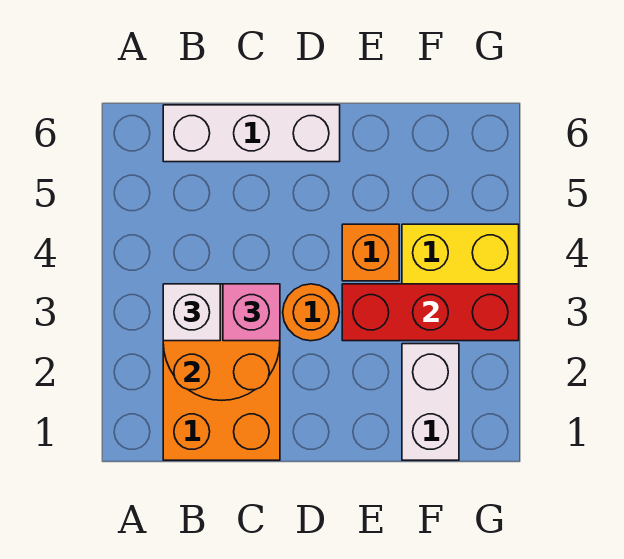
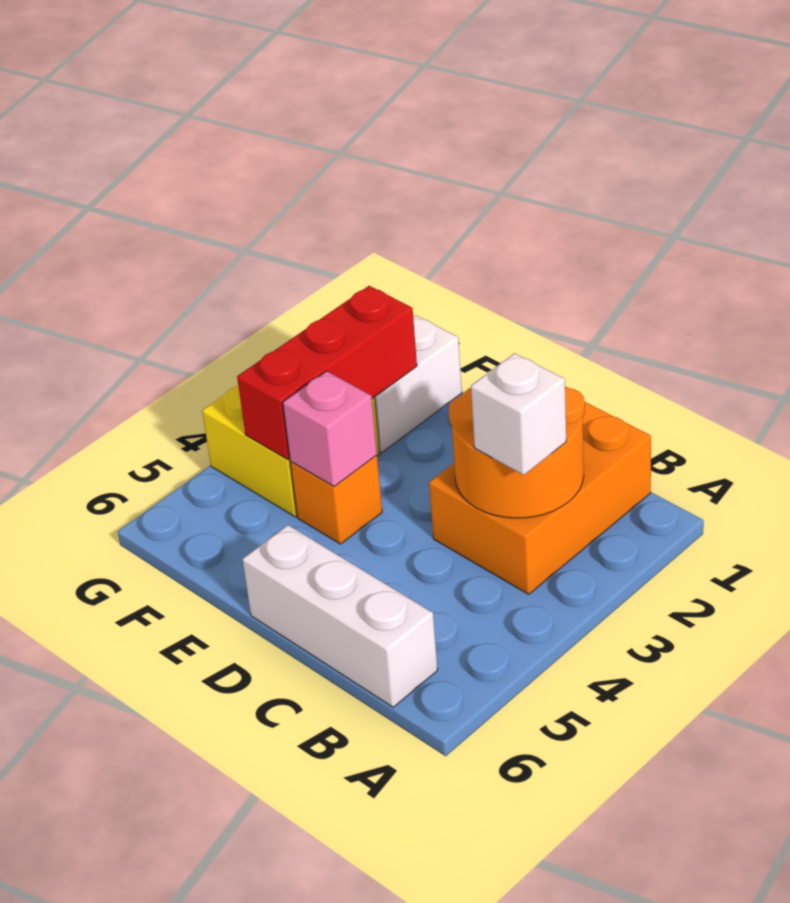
pink 1x1 brick [223,284,280,341] -> pink 1x1 brick moved to [283,371,377,487]
orange 1x1 round brick [283,284,340,341] -> none
red 1x3 brick [342,284,519,341] -> red 1x3 brick turned to [237,286,417,460]

